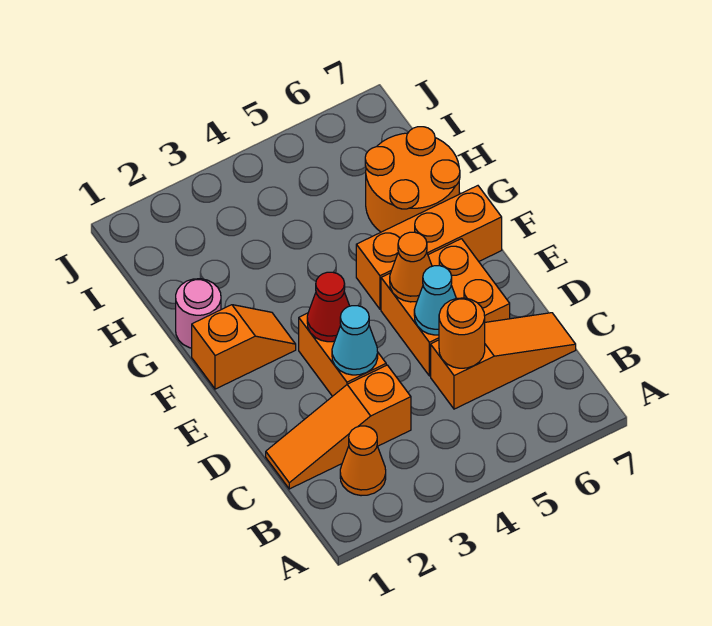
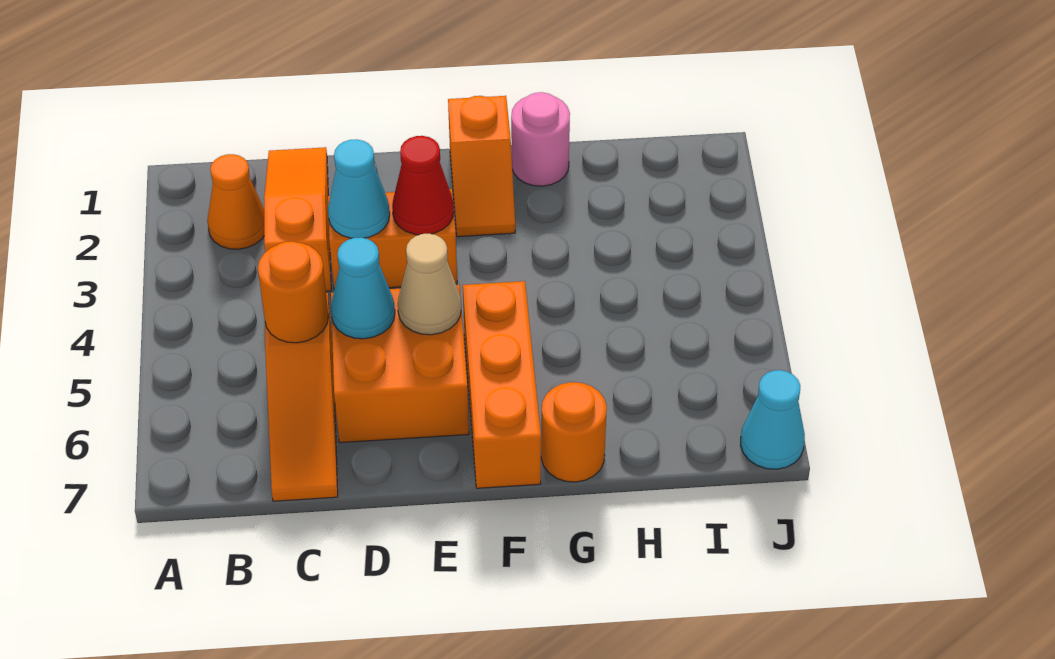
orange 1x1 cone [390,232,432,302] -> tan 1x1 cone [398,234,461,335]
orange 2x2 round brick [365,127,460,232] -> orange 1x1 round brick [541,382,607,482]
none -> cyan 1x1 cone [741,370,805,469]

